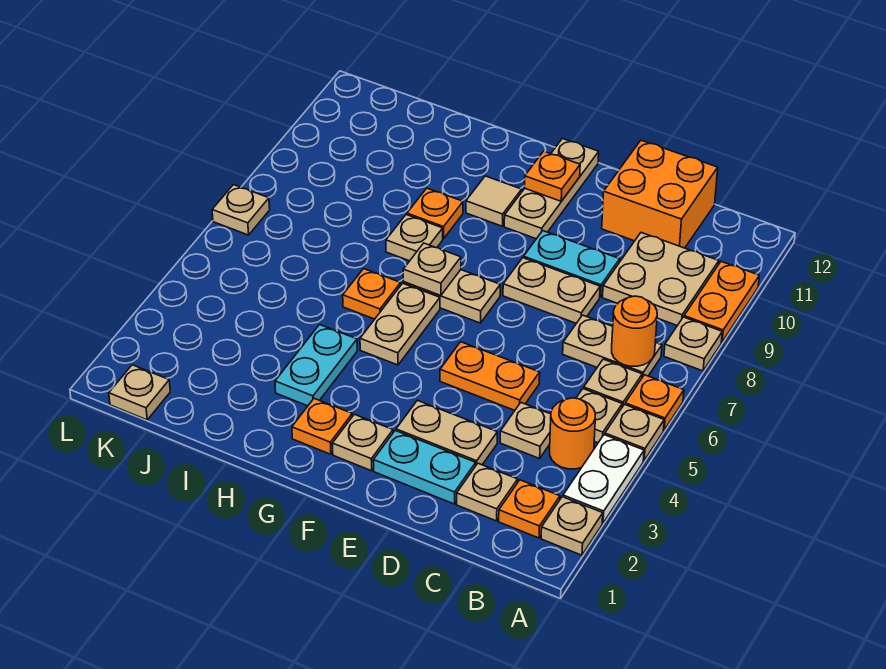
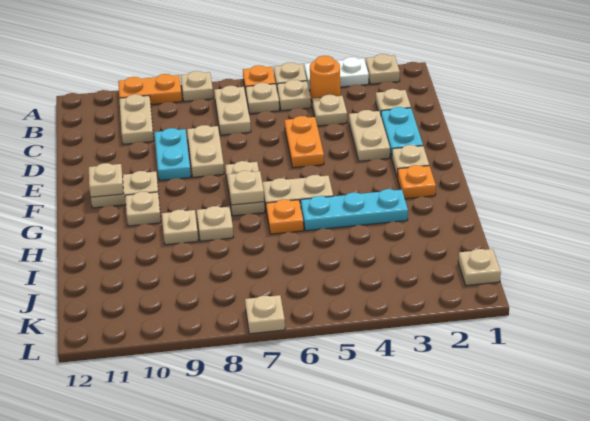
orange 1x1 plate [499,480,560,538] -> none
orange 1x1 round brick [612,296,657,366] -> none
tan 2x2 plate [603,233,719,326] -> tan 1x2 plate [119,94,154,144]
orange 2x2 brick [602,140,718,248] -> none
tan 1x3 plate [504,139,599,239] -> tan 1x2 plate [91,171,159,208]
orange 1x1 plate [524,151,580,201] -> tan 1x1 plate [89,163,124,197]
tan 1x1 tile [466,176,522,226] -> tan 1x1 plate [125,192,161,226]
cyan 1x2 plate [275,325,357,406] -> cyan 1x3 plate [301,189,408,231]
orange 1x1 plate [407,188,463,239] -> tan 1x1 plate [162,210,198,245]

